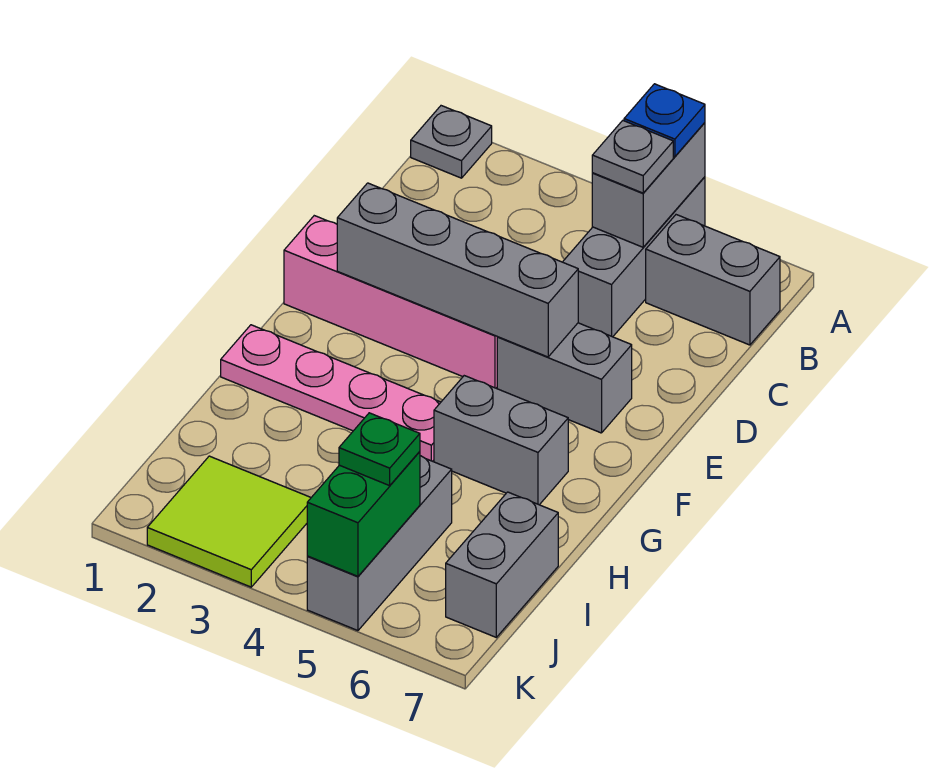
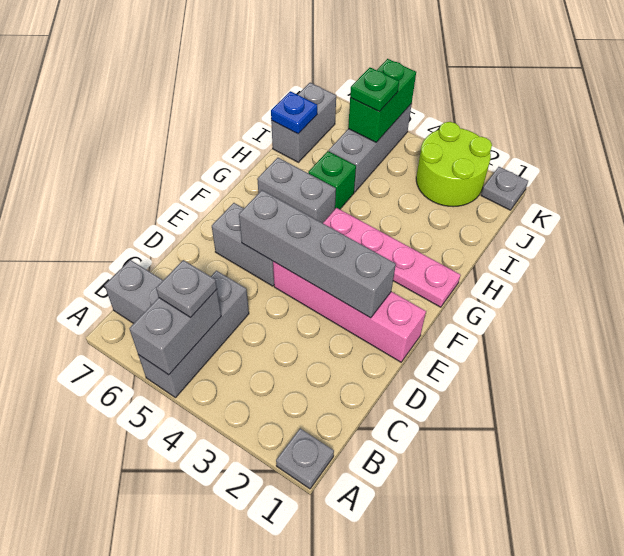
blue 1x1 plate [624,84,705,157] -> blue 1x1 plate moved to [271,91,317,134]
none -> green 1x1 brick [308,151,356,209]
lime 2x2 tile [147,456,311,587] -> lime 2x2 round brick [416,122,492,207]
none -> grey 1x1 plate [481,167,528,210]

